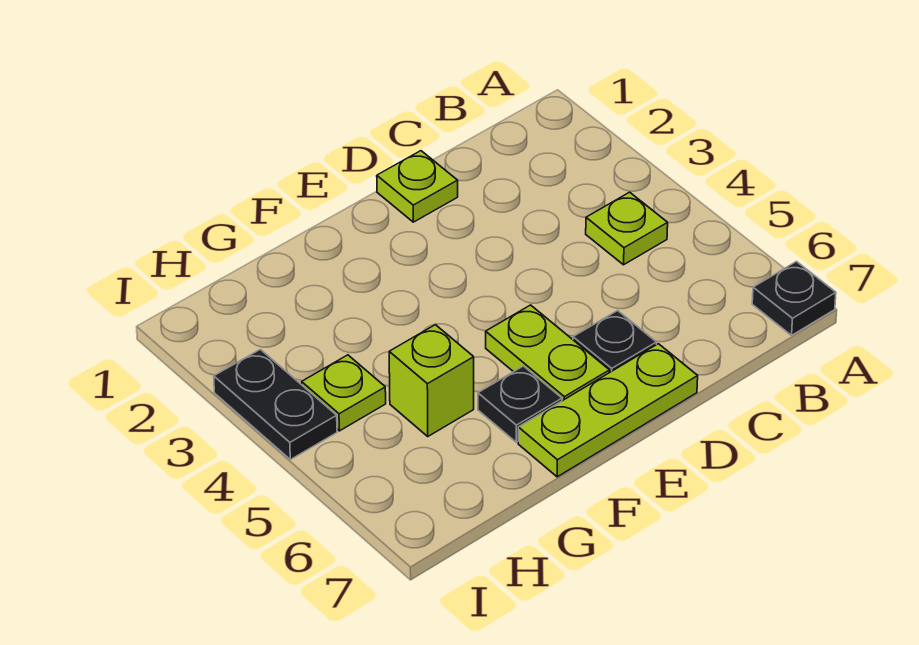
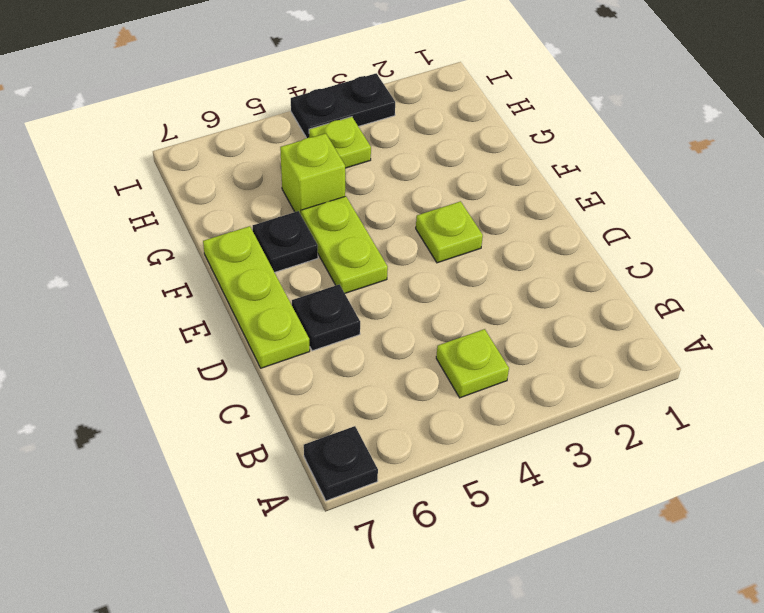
lime 1x1 plate [377,151,458,222] -> lime 1x1 plate moved to [416,201,483,263]
lime 1x2 plate [486,305,609,401] -> lime 1x2 plate turned to [301,196,388,293]

